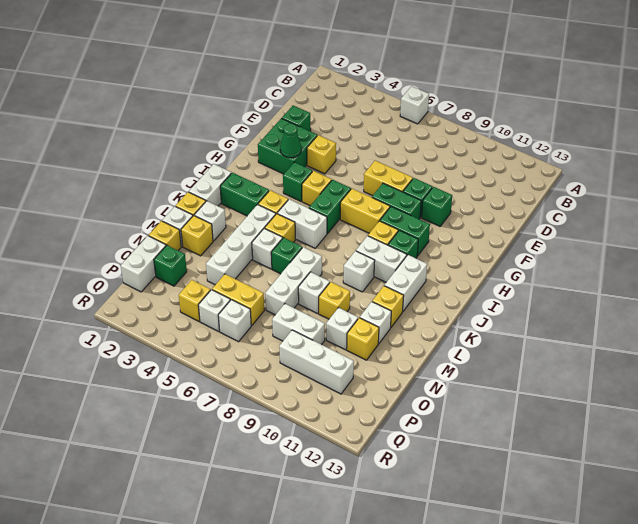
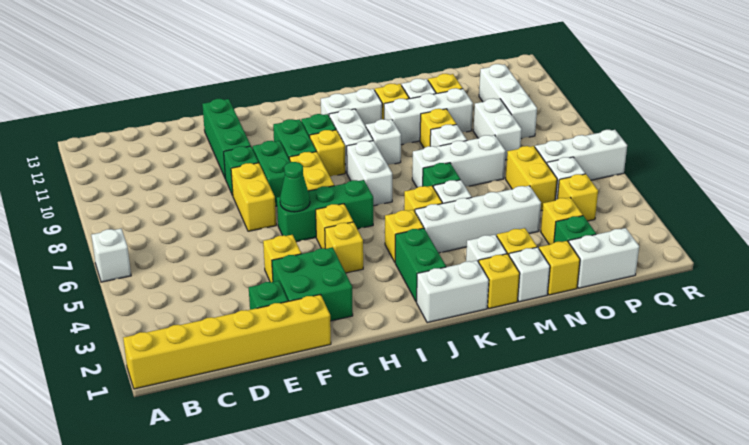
none -> yellow 1x6 brick [123,295,331,389]
green 1x1 brick [422,187,452,226] -> green 1x3 brick [202,99,251,177]
green 1x1 cone [280,124,301,158] -> green 1x1 cone moved to [280,162,310,212]
green 1x1 brick [283,162,312,201] -> yellow 1x1 brick [325,222,363,273]
green 1x2 brick [309,180,351,234] -> green 1x3 brick [277,180,373,242]
white 1x2 brick [277,199,327,248] -> white 1x2 brick moved to [347,141,392,206]
white 1x1 brick [326,308,358,350] -> white 1x3 brick [384,88,473,145]
none -> yellow 1x1 brick [541,198,583,245]
white 1x1 brick [218,300,251,342] -> white 1x3 brick [535,130,627,180]

